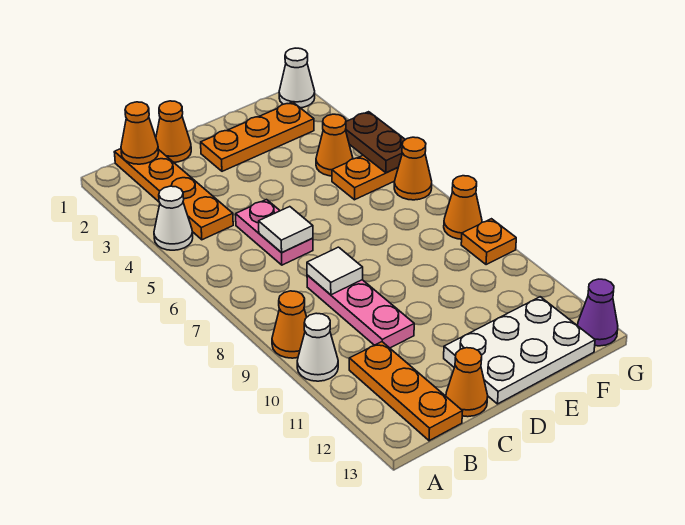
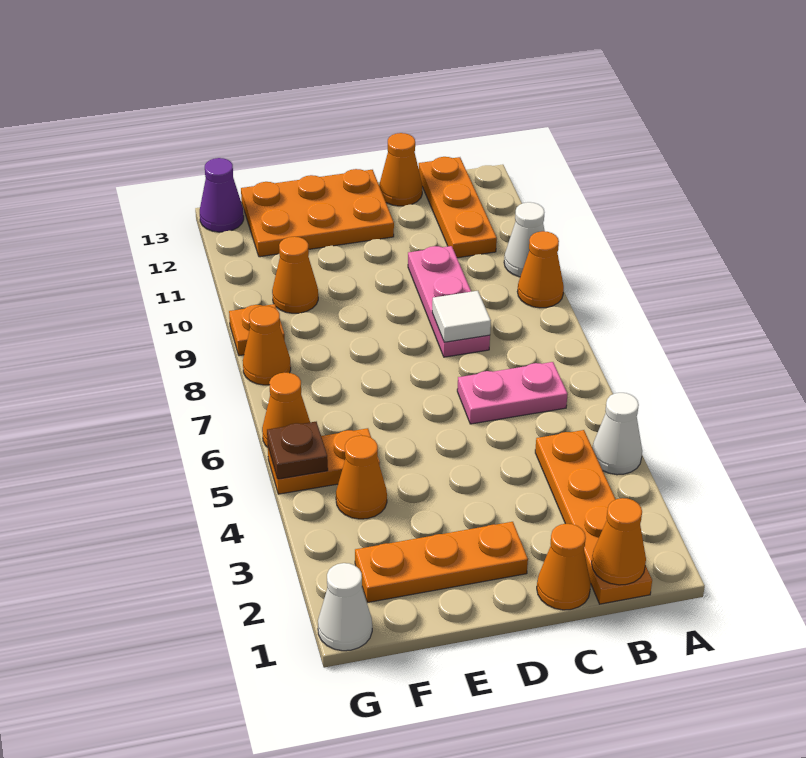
pink 1x2 plate [236,200,313,265] -> pink 1x2 plate turned to [457,362,568,424]
white 1x1 tile [259,207,313,253] -> none
white 2x3 plate [444,297,595,404] -> orange 2x3 plate [241,169,394,257]
none -> orange 1x1 cone [272,237,318,313]
brown 1x2 plate [346,112,405,173] -> brown 1x1 plate [267,422,328,479]

